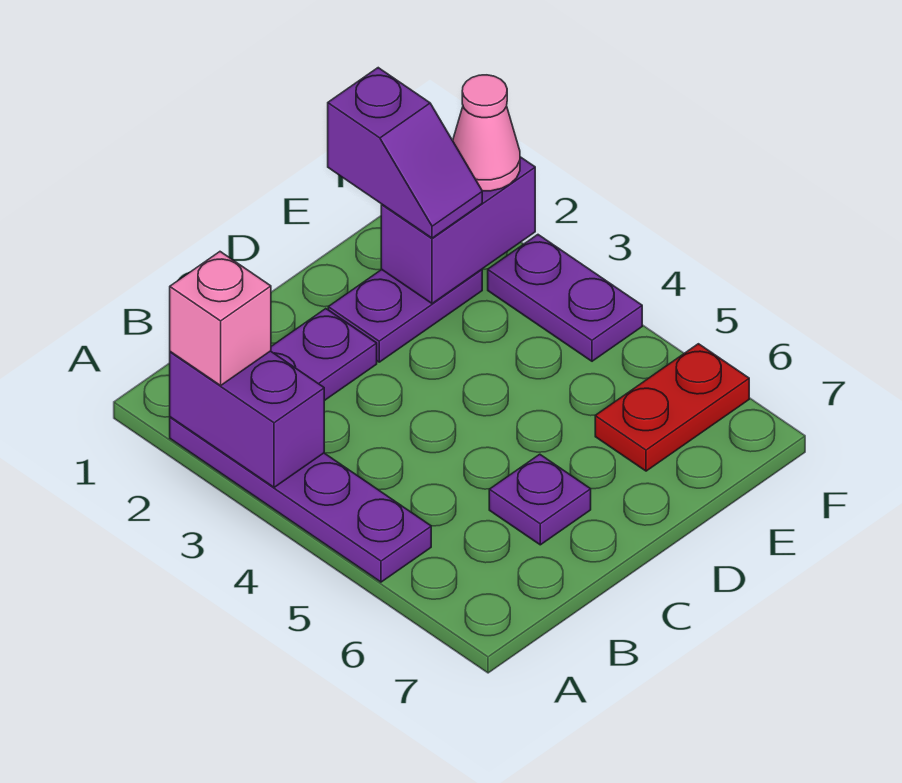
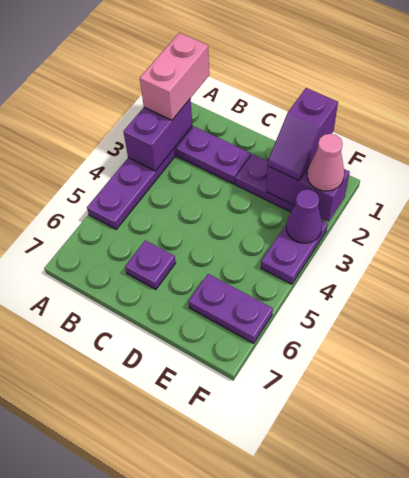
pink 1x1 brick [170,252,271,386] -> pink 1x2 brick [140,33,209,120]
red 1x2 plate [595,344,749,471] -> purple 1x2 plate [189,274,273,343]
none -> purple 1x1 cone [286,189,322,243]

